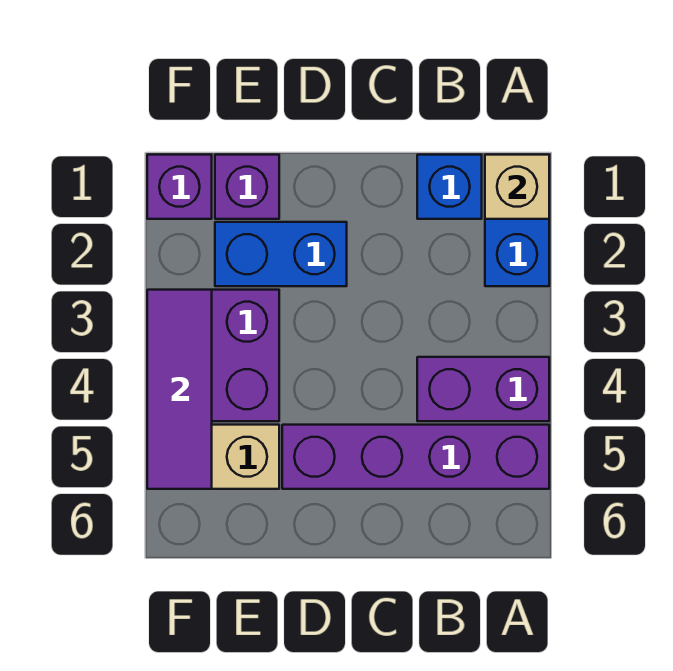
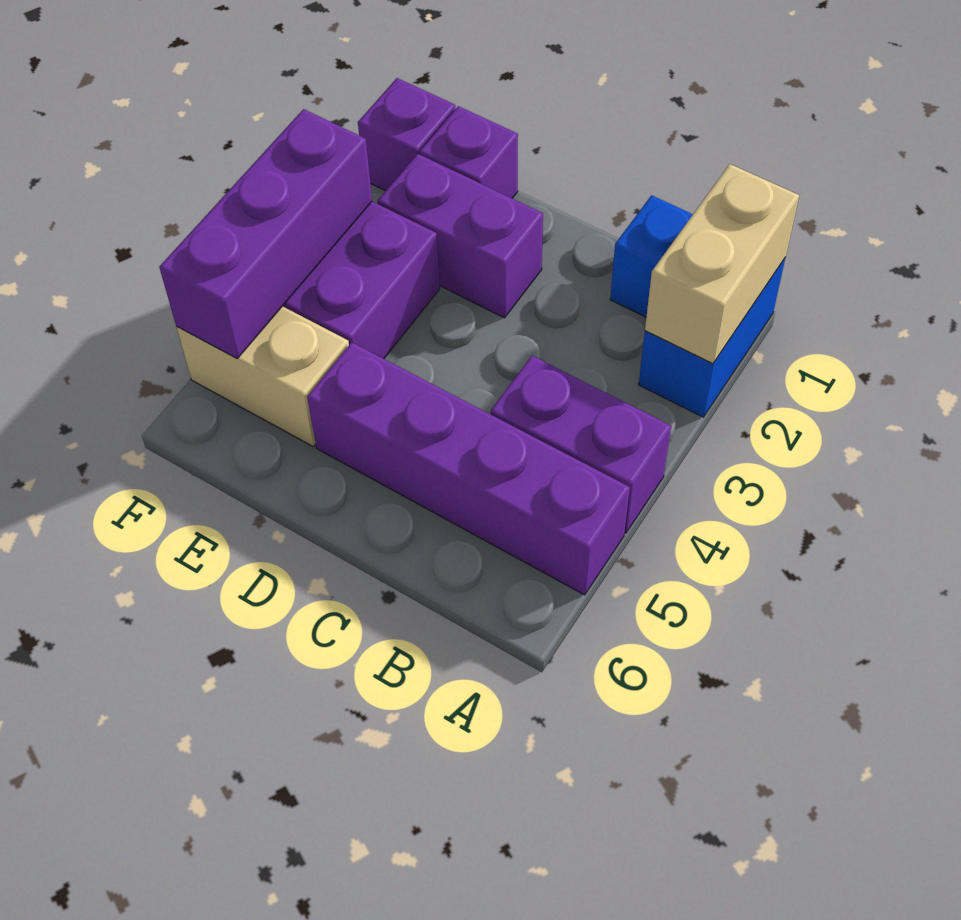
tan 1x1 brick [485,155,549,219] -> tan 1x2 brick [645,164,799,364]
blue 1x2 brick [215,222,347,286] -> purple 1x2 brick [378,154,543,318]
purple 1x3 tile [147,290,212,489] -> purple 1x3 brick [159,109,372,358]

